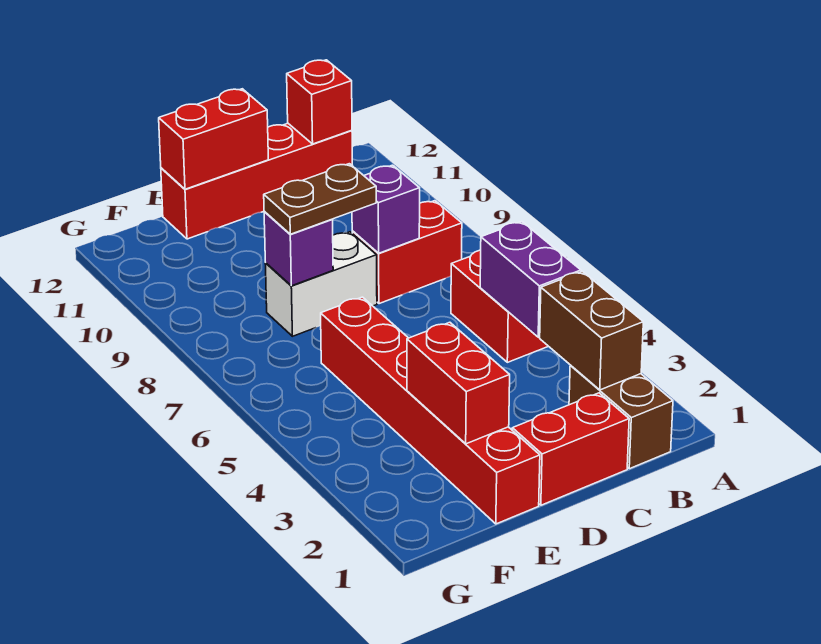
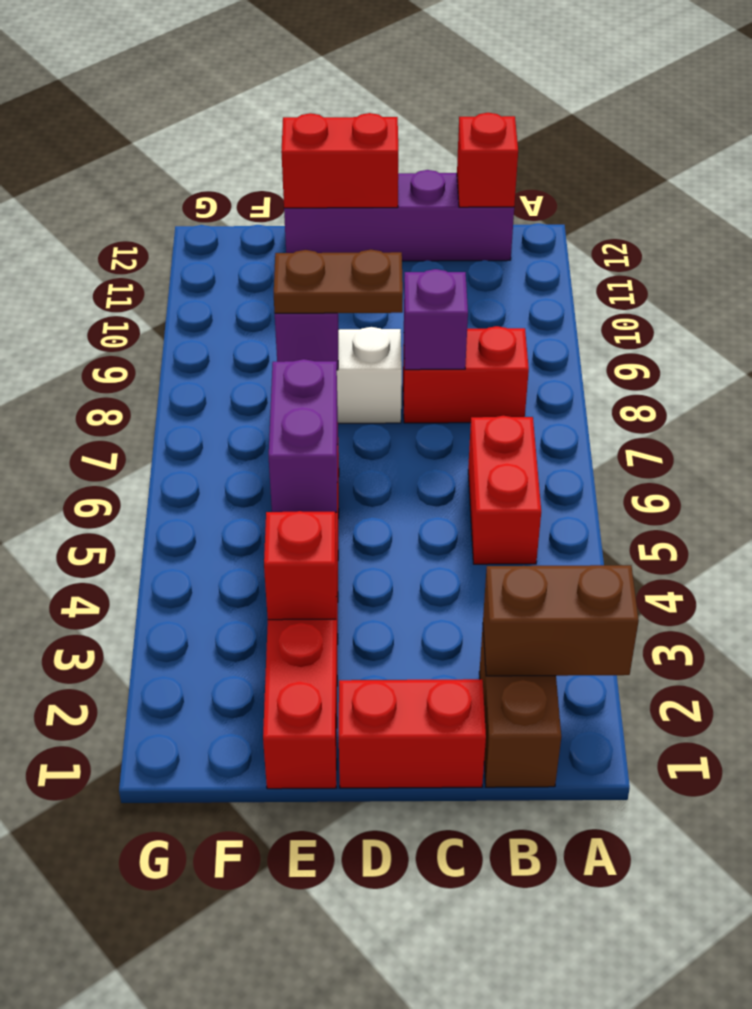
brown 1x2 brick [540,271,643,390] -> brown 1x2 brick turned to [483,565,639,676]
purple 1x2 brick [480,222,581,337] -> purple 1x2 brick moved to [269,359,338,512]
red 1x4 brick [161,123,353,239] -> purple 1x4 brick [284,170,514,261]
red 1x2 brick [407,322,510,444] -> red 1x1 brick [264,511,336,620]

